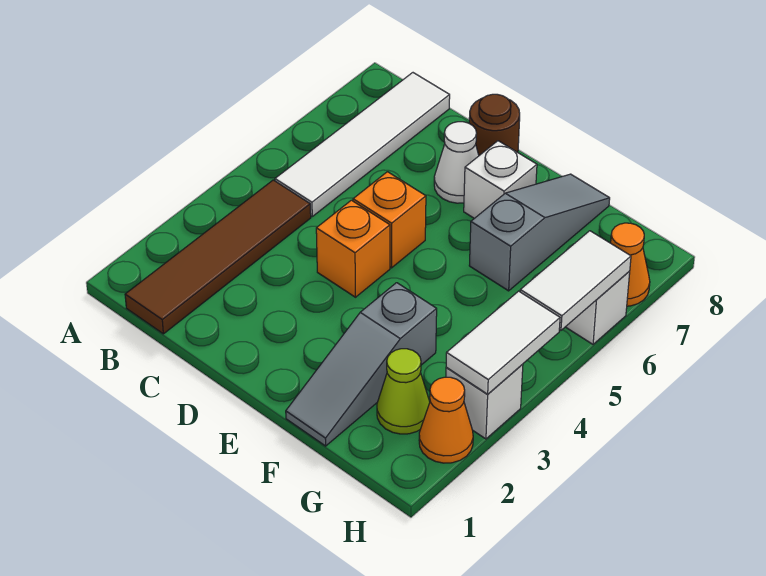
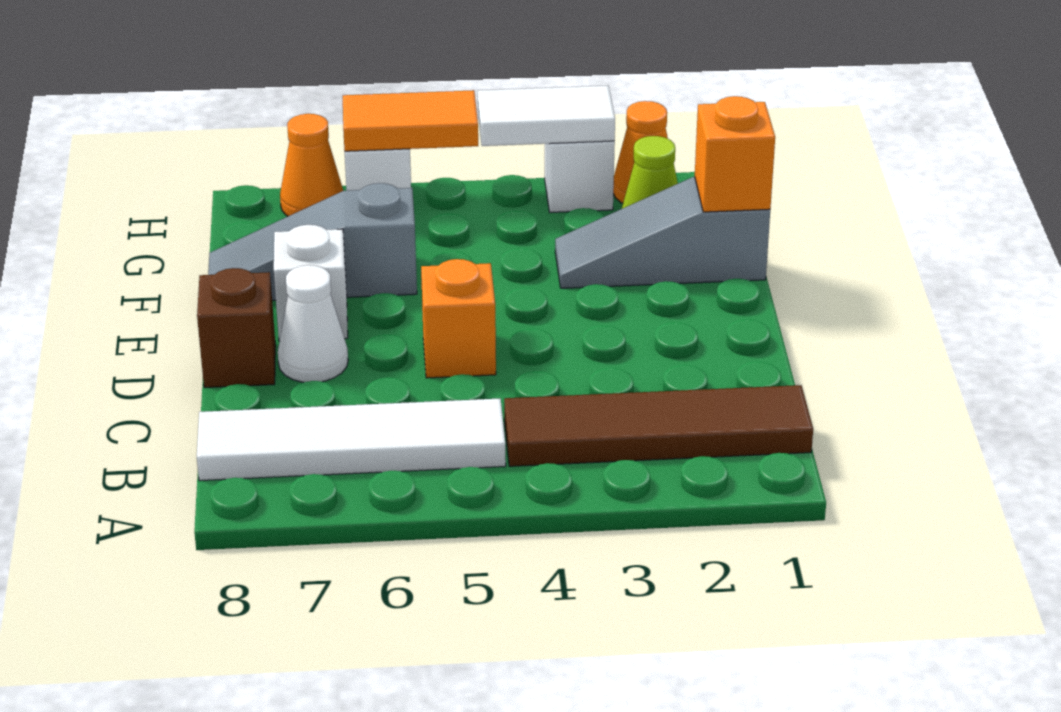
orange 1x1 brick [316,200,390,297] -> orange 1x1 brick moved to [695,96,775,212]
brown 1x1 round brick [469,94,520,155] -> brown 1x1 brick [197,268,275,388]
grey 1x3 slope [286,283,437,446] -> grey 1x3 slope turned to [555,177,770,288]
white 1x2 tile [520,231,631,330] -> orange 1x2 tile [343,90,478,151]

